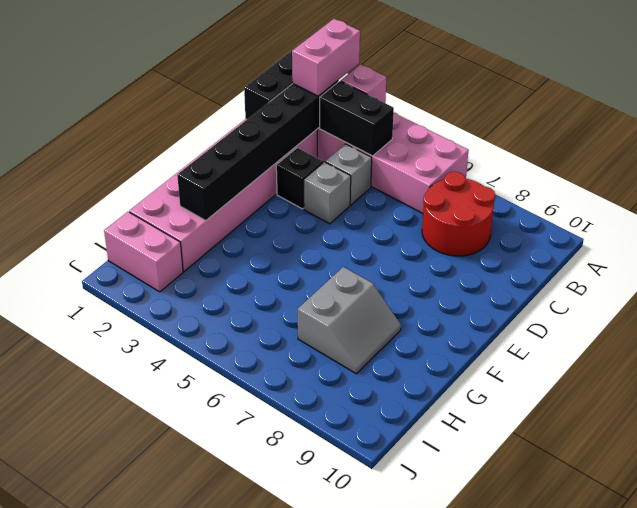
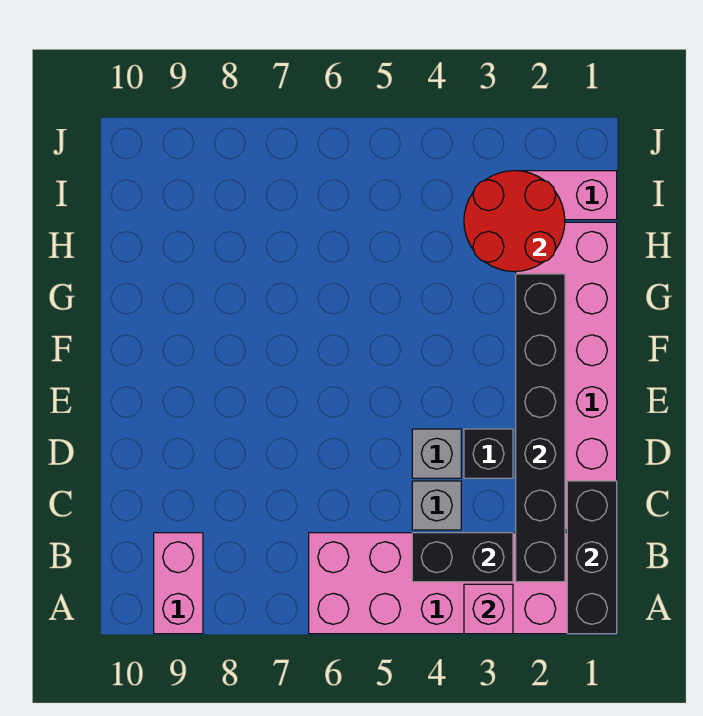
pink 1x2 brick [292,19,360,96] -> pink 1x2 brick moved to [154,533,203,634]
red 2x2 round brick [422,172,495,256] -> red 2x2 round brick moved to [464,171,565,272]
grey 2x2 slope [298,267,401,374] -> none

